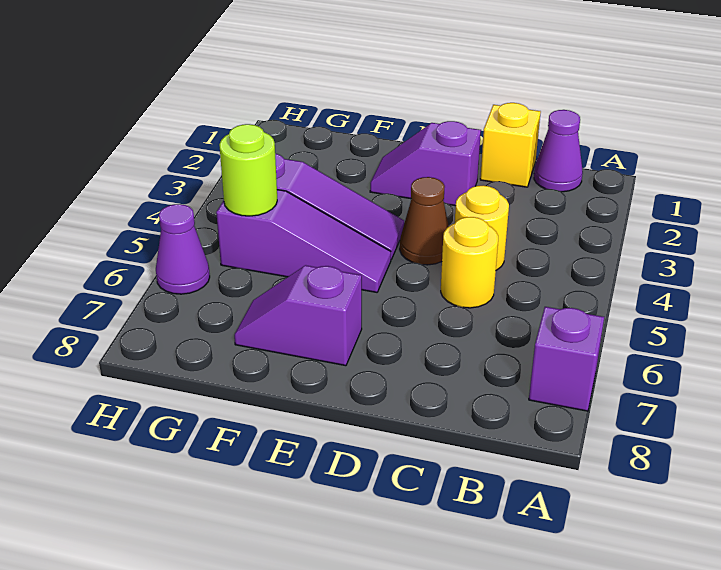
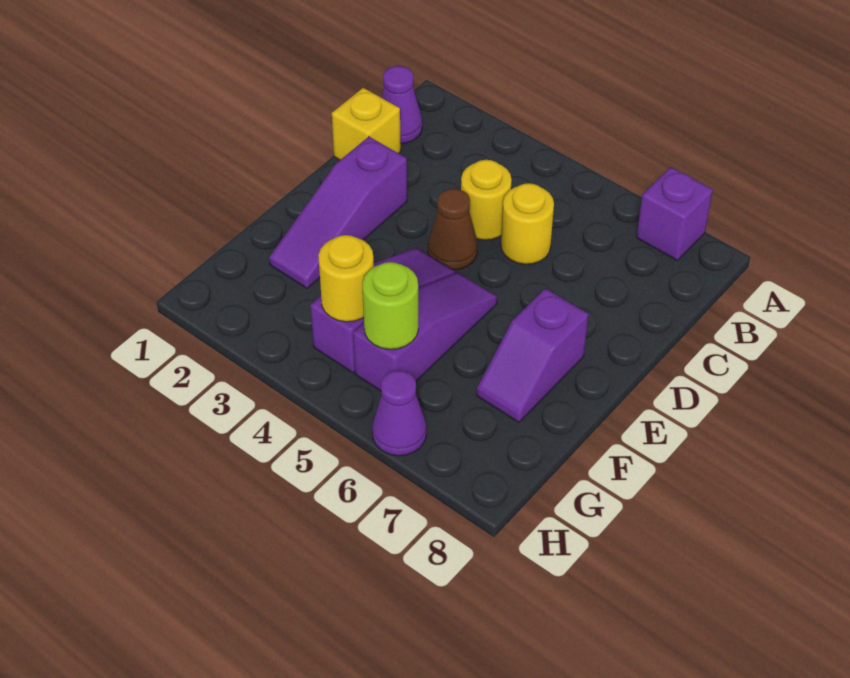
purple 1x2 slope [370,121,481,206] -> purple 1x3 slope [269,137,407,288]
none -> yellow 1x1 round brick [318,235,374,322]

